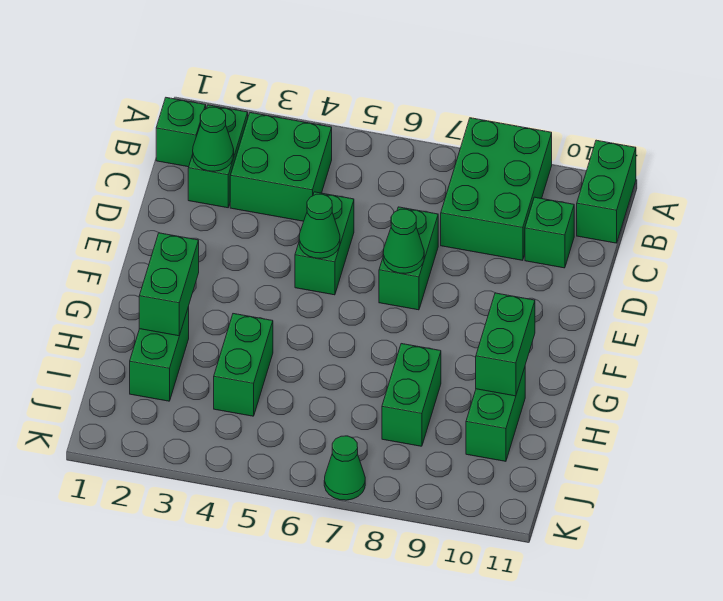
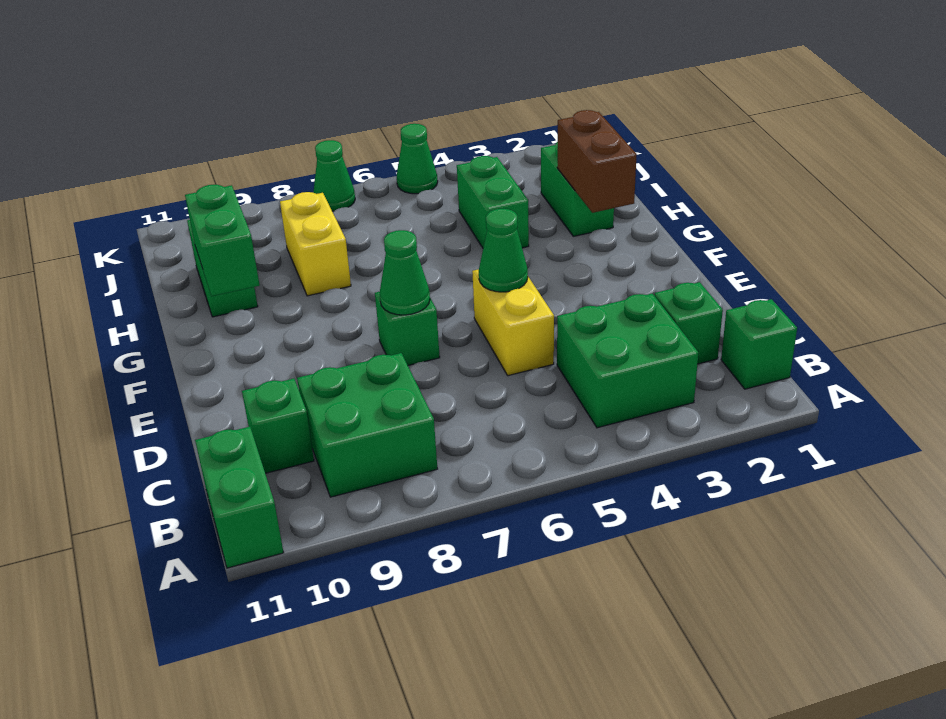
green 2x3 brick [441,118,552,260] -> green 2x2 brick [297,353,437,497]
green 1x2 brick [188,105,248,208] -> green 1x1 brick [655,282,723,364]
green 1x1 cone [193,107,234,171] -> green 1x1 cone moved to [397,124,438,194]
green 1x2 brick [295,192,354,295] -> yellow 1x2 brick [472,269,554,376]
green 1x2 brick [379,207,438,310] -> green 1x1 brick [375,292,440,365]
green 1x2 brick [139,233,199,336] -> brown 1x2 brick [557,110,637,213]
green 1x2 brick [382,344,441,446] -> yellow 1x2 brick [280,192,351,296]

